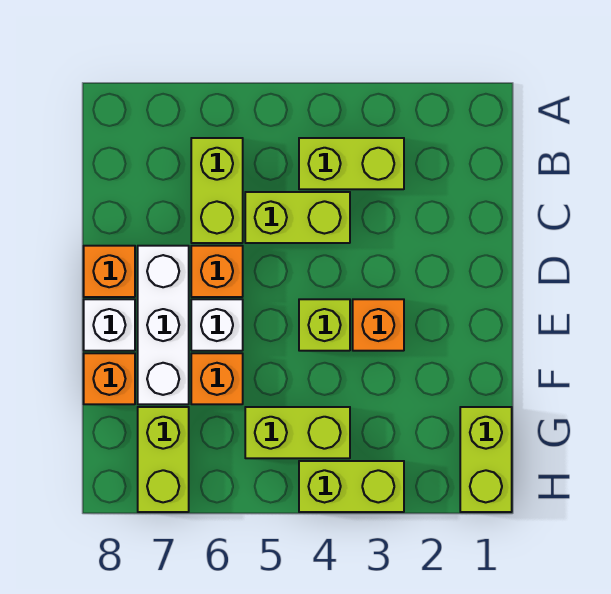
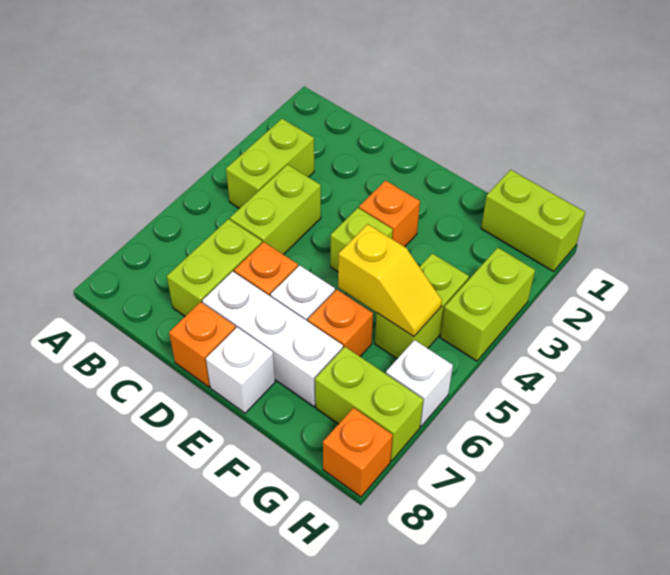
lime 1x2 brick [191,138,243,243] -> lime 1x2 brick turned to [167,219,262,316]
none -> yellow 1x2 slope [338,224,442,337]
orange 1x1 brick [84,353,135,404] -> orange 1x1 brick moved to [323,408,393,497]
none -> white 1x1 brick [386,340,453,426]

